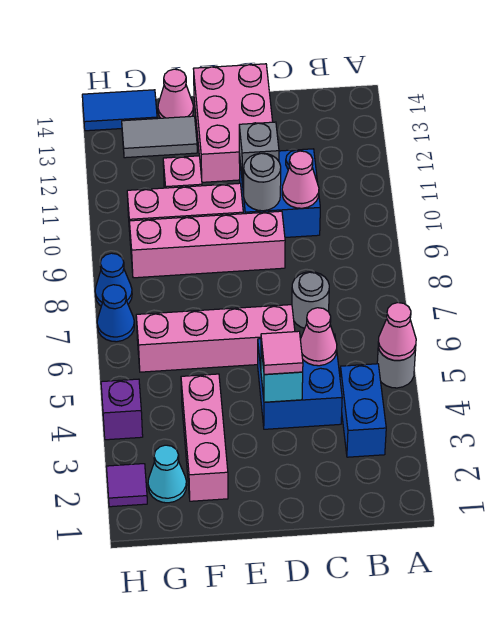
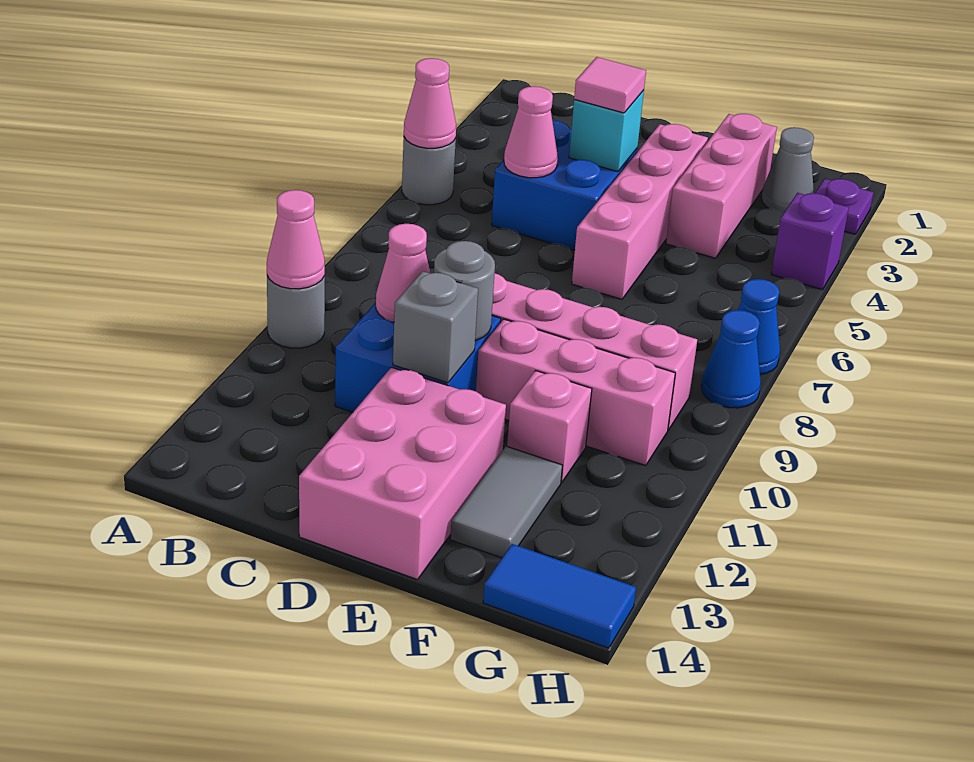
blue 1x2 brick [340,364,386,457] -> none
grey 1x1 round brick [292,272,329,328] -> grey 1x1 round brick moved to [267,276,325,348]
pink 1x4 brick [136,305,295,372] -> pink 1x4 brick turned to [572,124,708,299]
grey 1x2 tile [122,116,197,158] -> grey 1x2 tile turned to [450,446,563,558]
pink 1x1 cone [158,69,193,118] -> pink 1x1 cone moved to [267,190,325,289]
cyan 1x1 cone [148,445,187,503] -> grey 1x1 cone [761,127,814,213]
purple 1x1 tile [106,464,147,507] -> purple 1x1 plate [815,179,873,234]

